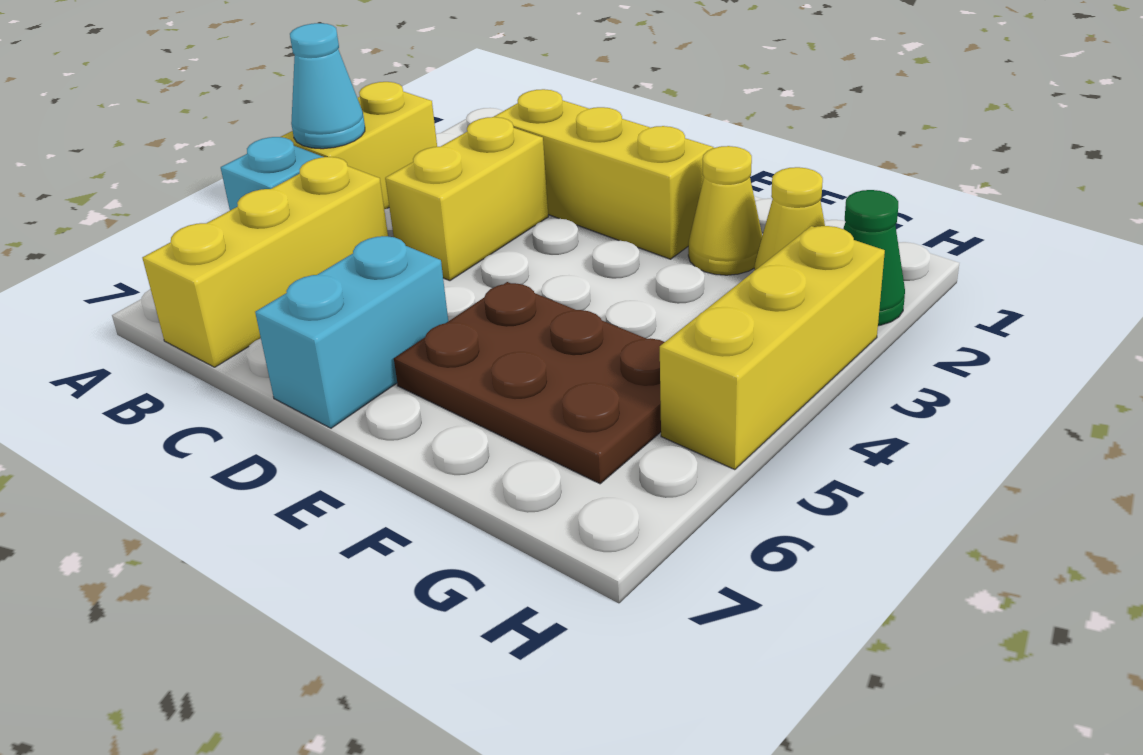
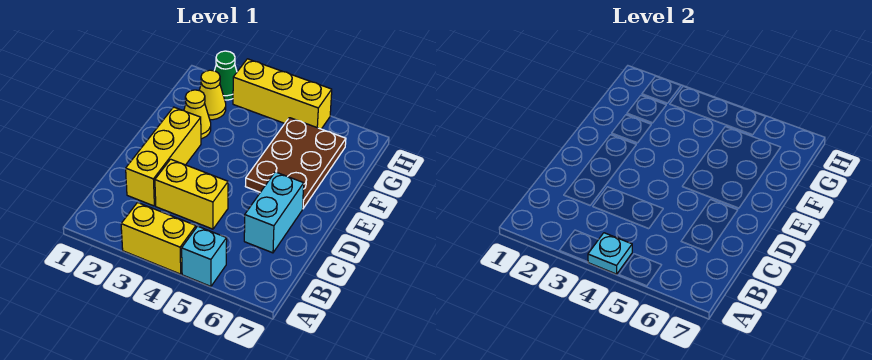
cyan 1x1 cone [290,23,365,149] -> cyan 1x1 plate [588,233,632,274]
yellow 1x3 brick [143,157,388,367] -> none
cyan 1x2 brick [255,236,448,428] -> cyan 1x2 brick turned to [244,172,304,253]

